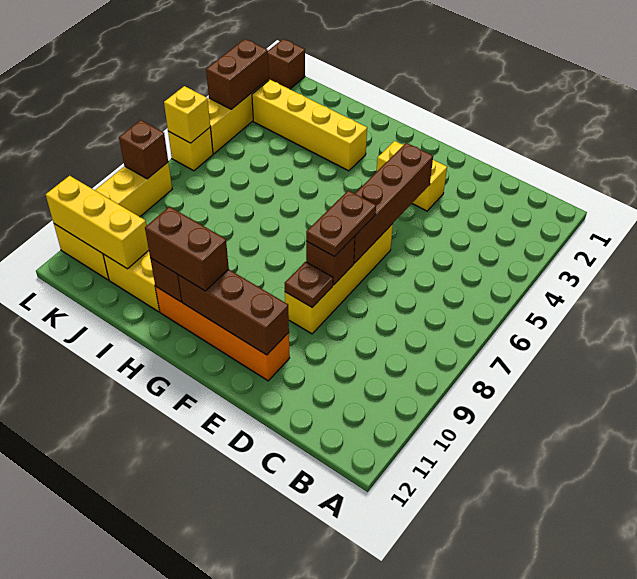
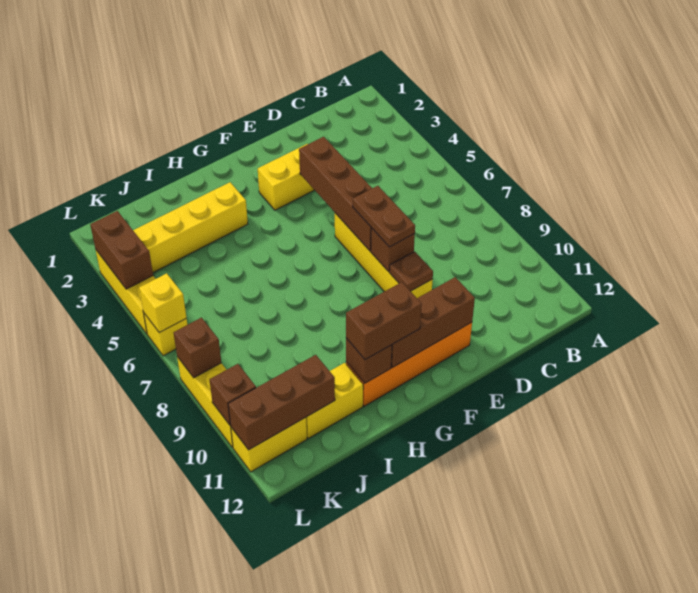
yellow 1x3 brick [46,176,149,269] -> brown 1x3 brick [228,355,335,450]
brown 1x1 brick [268,39,305,89] -> brown 1x1 brick moved to [210,364,256,425]

